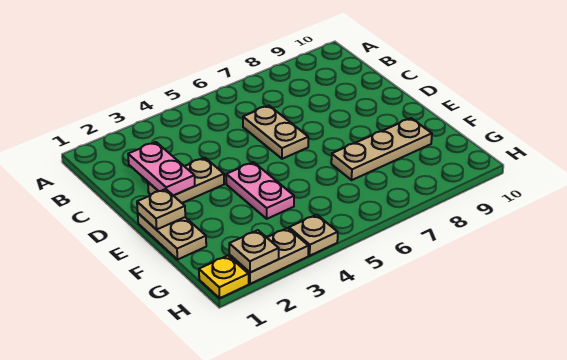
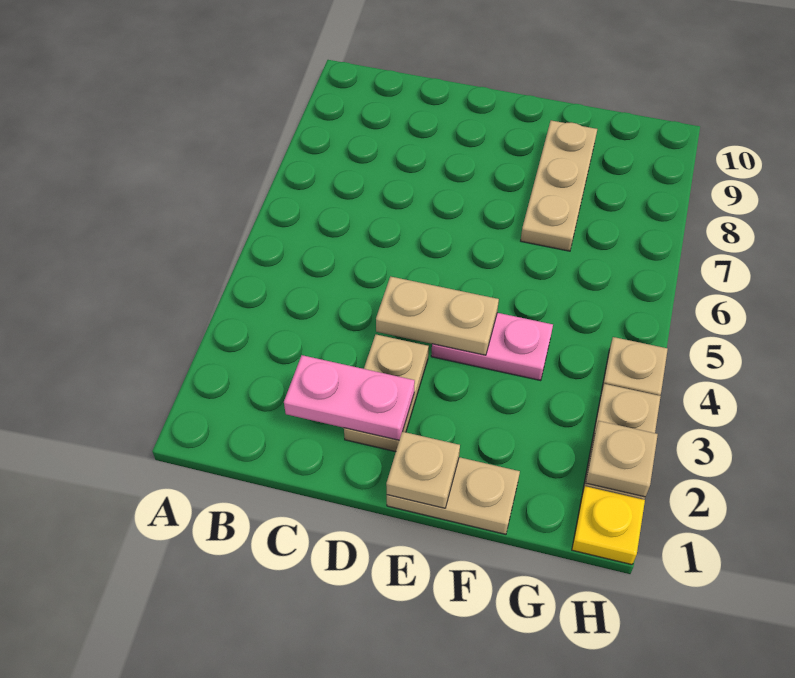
tan 1x2 plate [243,106,308,159] -> tan 1x2 plate moved to [376,276,499,355]

